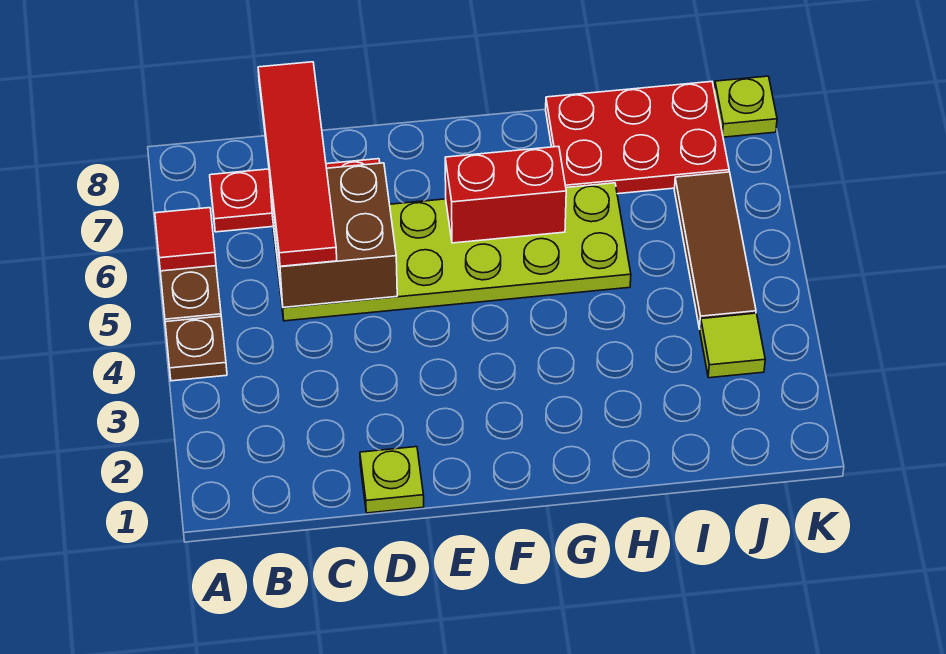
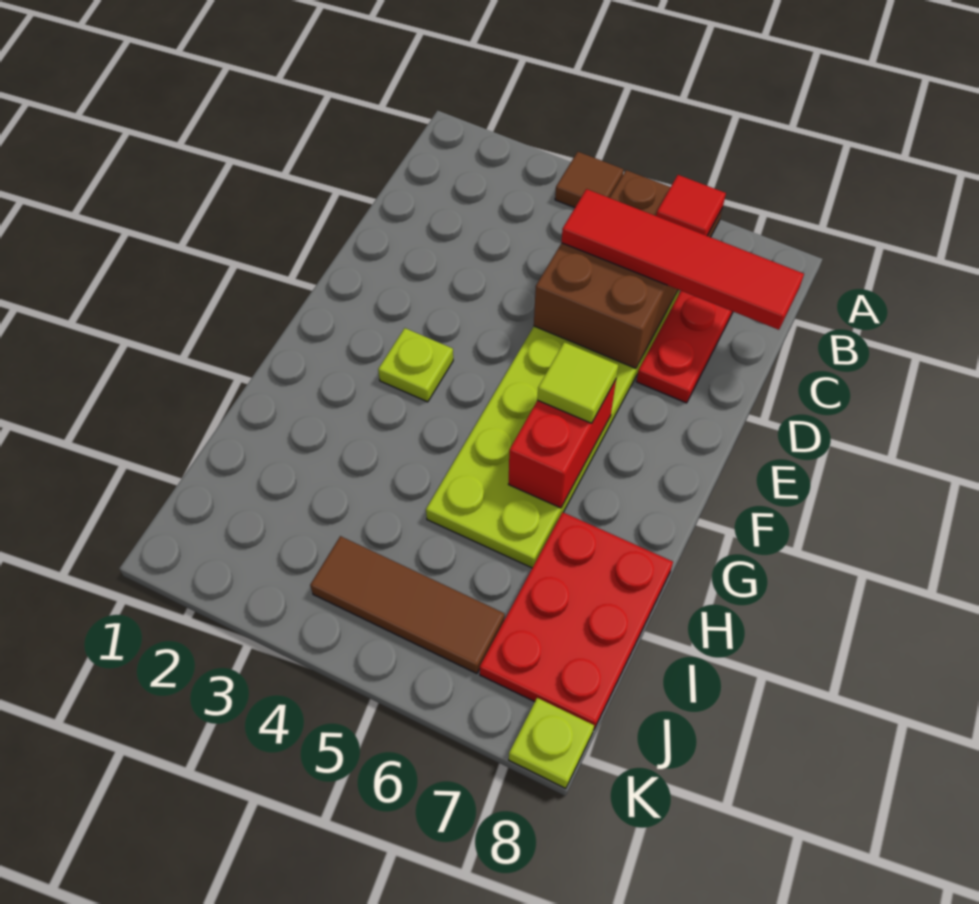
brown 1x1 plate [165,316,227,381] -> brown 1x1 tile [555,152,624,208]
lime 1x1 plate [360,447,424,513] -> lime 1x1 plate moved to [378,328,453,402]
lime 1x1 tile [700,313,765,378] -> lime 1x1 tile moved to [537,342,618,423]

